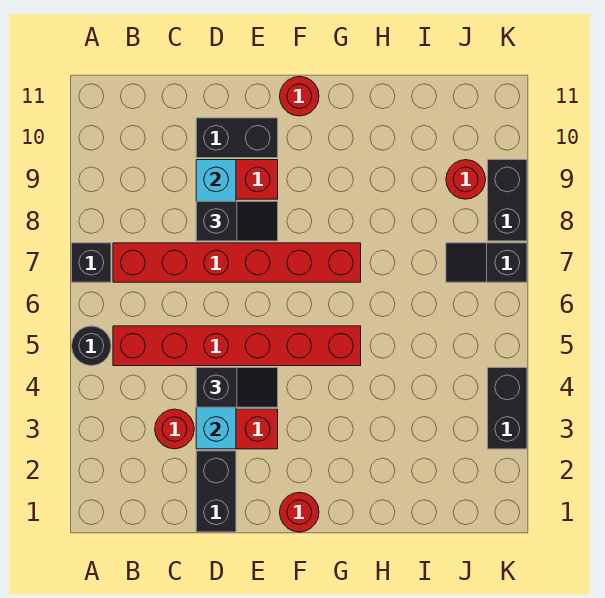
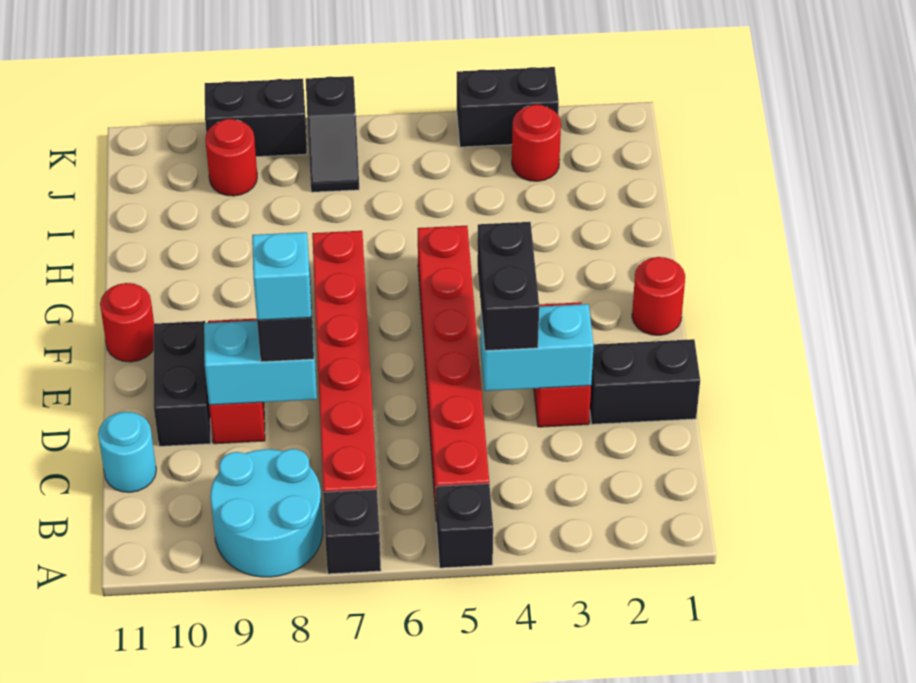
black 1x1 round brick [72,326,111,366] -> black 1x1 brick [436,484,493,568]
none -> cyan 2x2 round brick [210,449,323,577]
red 1x1 round brick [155,409,194,449] -> red 1x1 round brick moved to [512,105,561,181]
none -> cyan 1x1 round brick [98,412,156,492]
black 1x2 slope [196,368,278,407] -> black 1x2 brick [477,222,539,351]
none -> cyan 1x1 brick [252,232,311,320]

